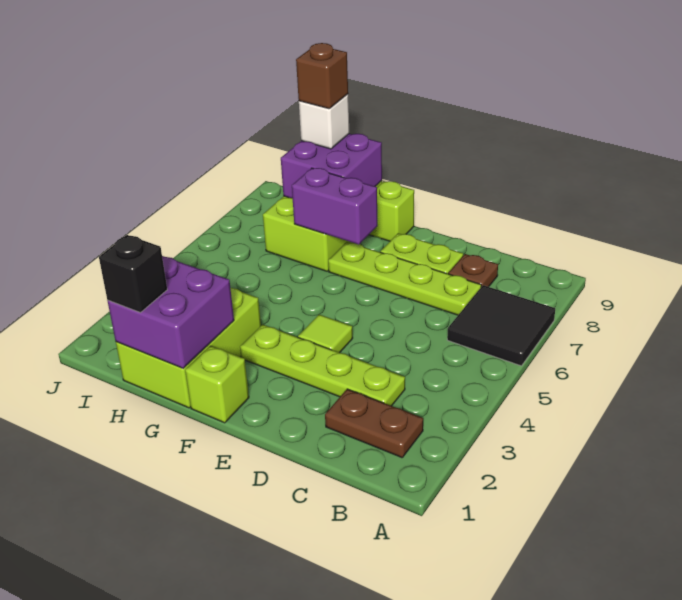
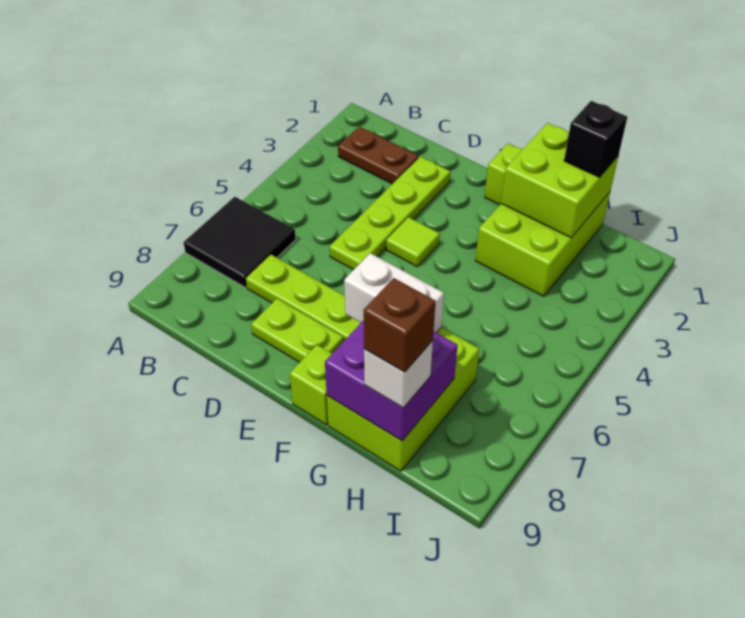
lime 1x4 plate [240,325,405,406] -> lime 1x4 plate turned to [330,157,451,270]
brown 1x1 plate [448,254,498,287] -> none
purple 1x2 brick [292,168,378,245] -> white 1x2 brick [344,253,444,333]
purple 2x2 brick [108,256,234,368] -> lime 2x2 brick [501,123,618,238]

